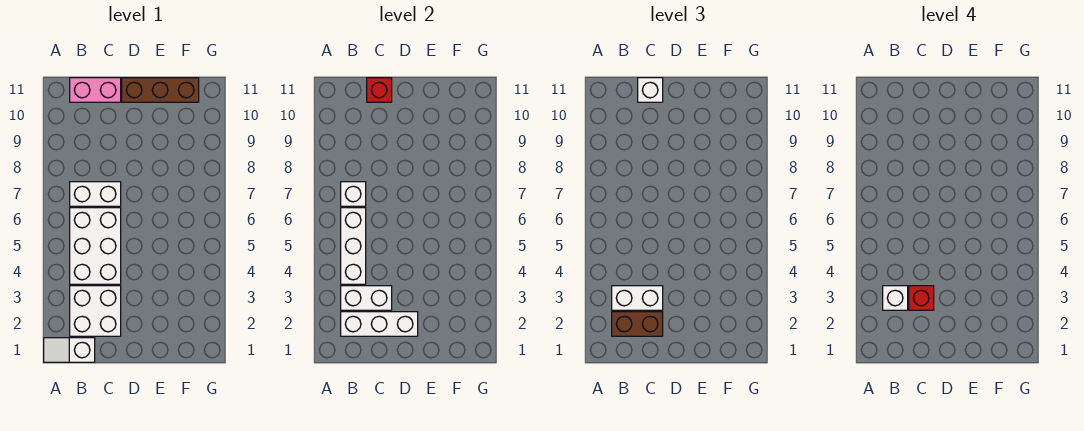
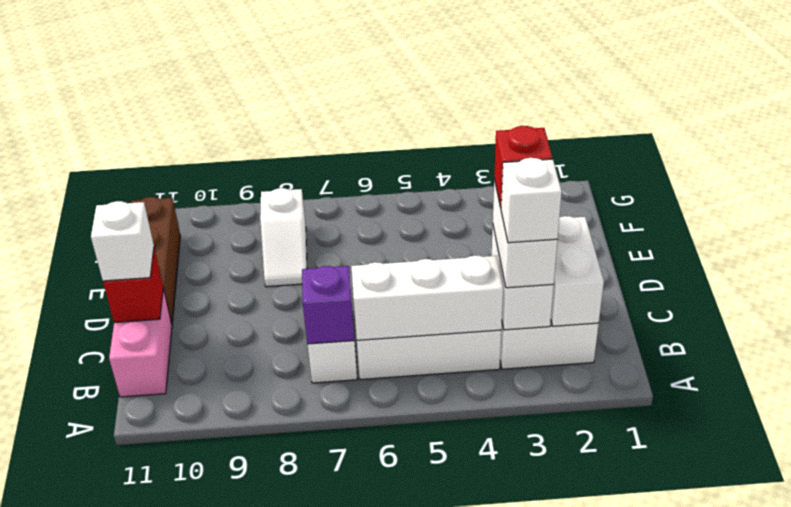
white 1x2 slope [44,338,95,362] -> white 1x2 slope moved to [260,188,307,287]
white 1x3 brick [341,312,418,336] -> white 1x2 brick [551,216,604,326]
brown 1x2 brick [612,312,663,336] -> none
white 1x1 brick [341,182,366,206] -> purple 1x1 brick [302,266,354,344]

